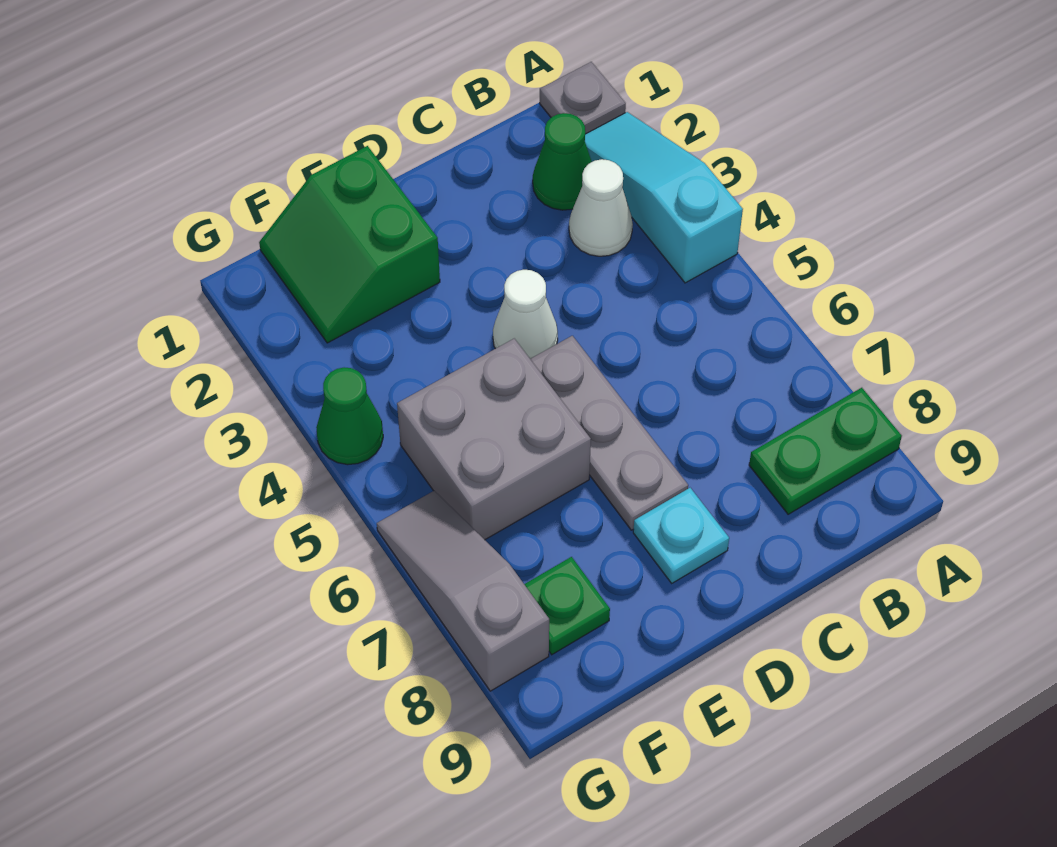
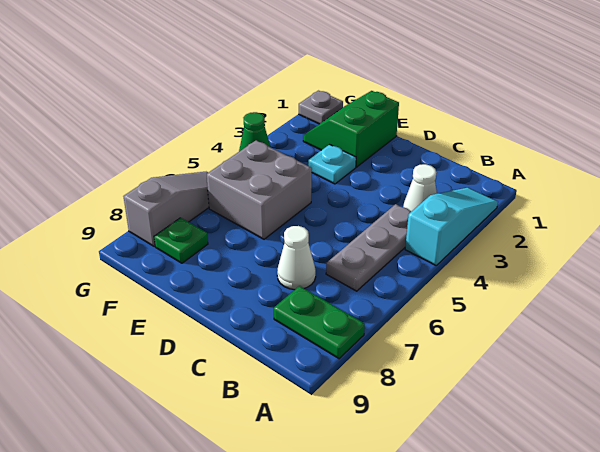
grey 1x1 plate [540,62,626,134] -> grey 1x1 plate moved to [299,91,343,124]
green 1x1 cone [533,113,592,210] -> none
white 1x1 cone [493,270,558,359] -> white 1x1 cone moved to [277,226,316,290]
grey 1x3 plate [531,336,688,530] -> grey 1x3 plate moved to [326,204,411,291]
cyan 1x1 plate [633,488,729,583] -> cyan 1x1 plate moved to [308,145,356,184]

